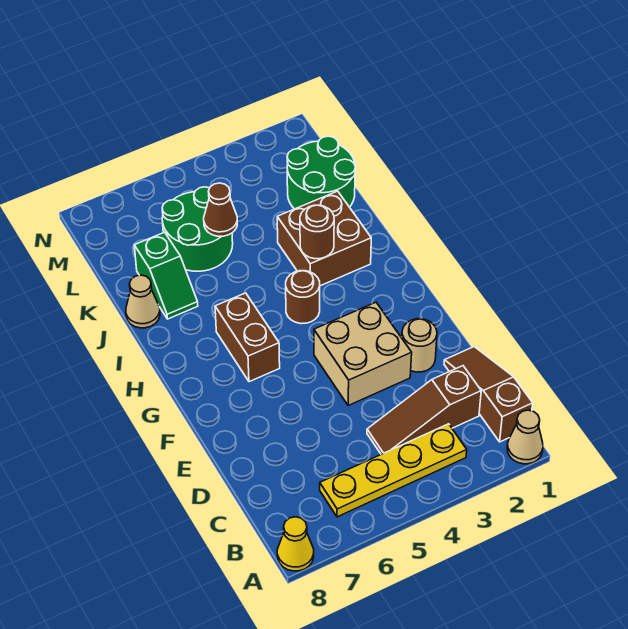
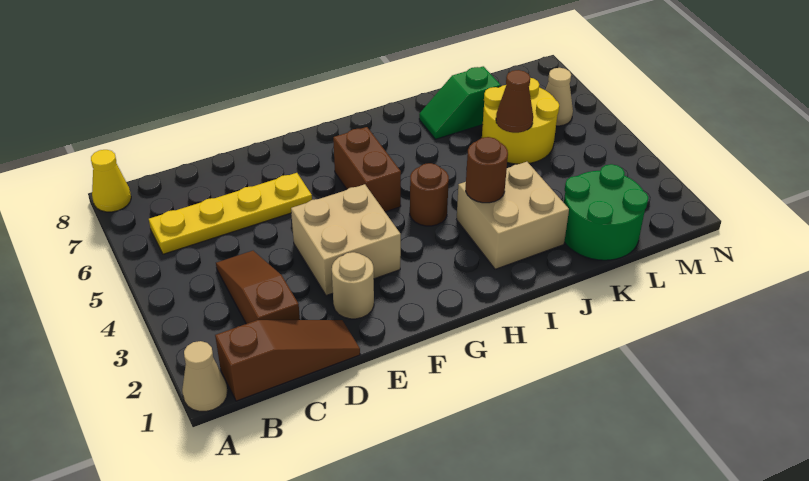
yellow 1x4 plate [320,424,467,517] -> yellow 1x4 plate turned to [149,173,312,254]
brown 1x2 brick [215,293,280,382] -> brown 1x2 brick turned to [333,127,401,212]
brown 2x2 brick [277,191,371,286] -> tan 2x2 brick [457,162,569,269]
tan 1x1 cone [126,275,160,328] -> tan 1x1 cone moved to [546,68,573,126]
green 2x2 round brick [162,187,233,271] -> yellow 2x2 round brick [482,78,559,164]

